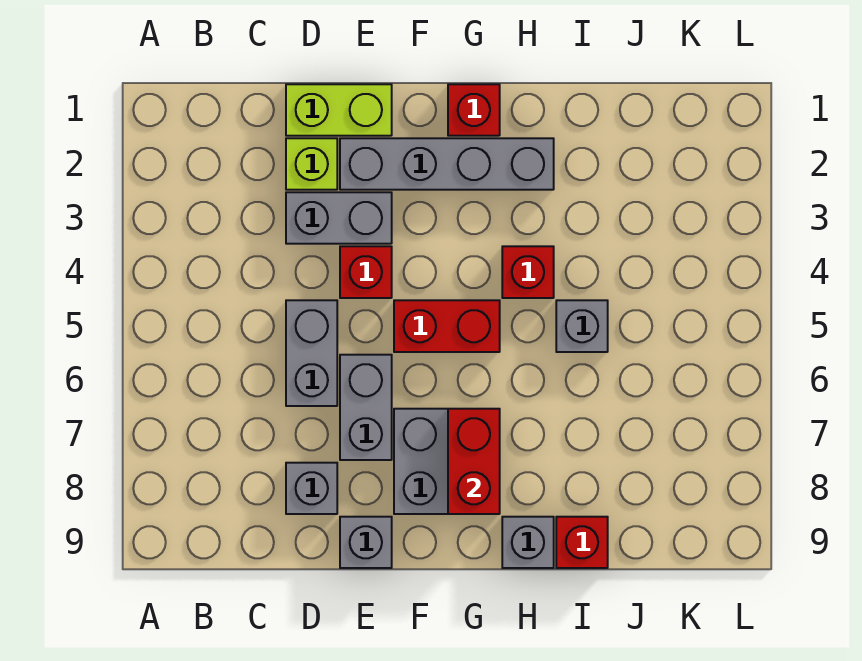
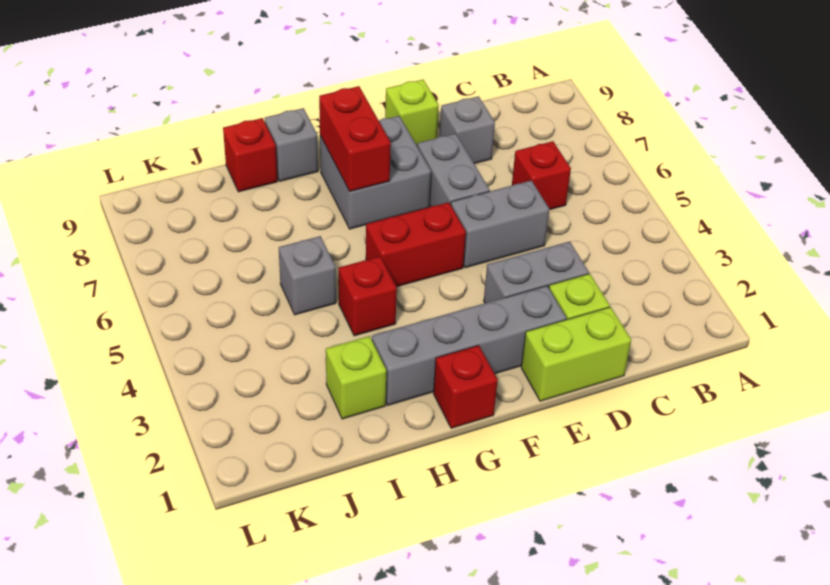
grey 1x2 brick [286,300,337,406] -> grey 1x2 brick turned to [451,180,549,268]
red 1x1 brick [340,246,392,298] -> red 1x1 brick moved to [512,141,571,210]
grey 1x1 brick [340,517,392,568] -> lime 1x1 brick [385,79,439,145]
none -> lime 1x1 brick [326,336,386,419]

